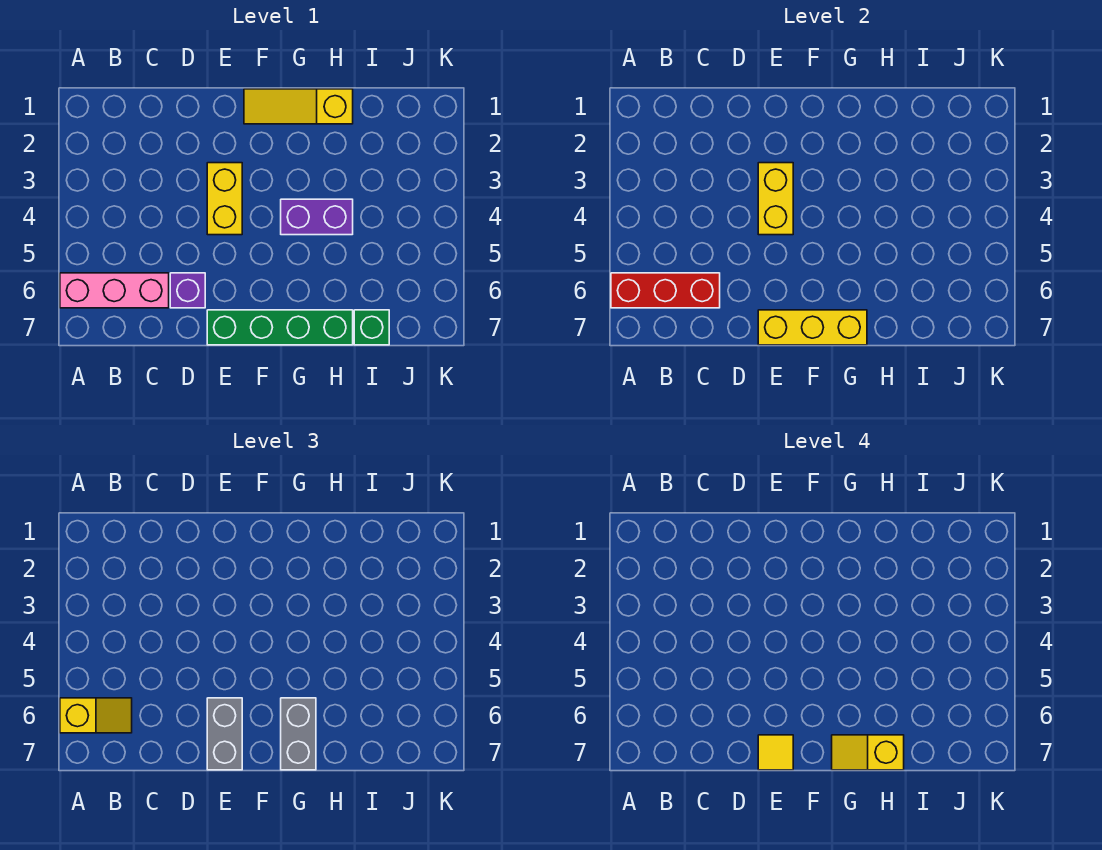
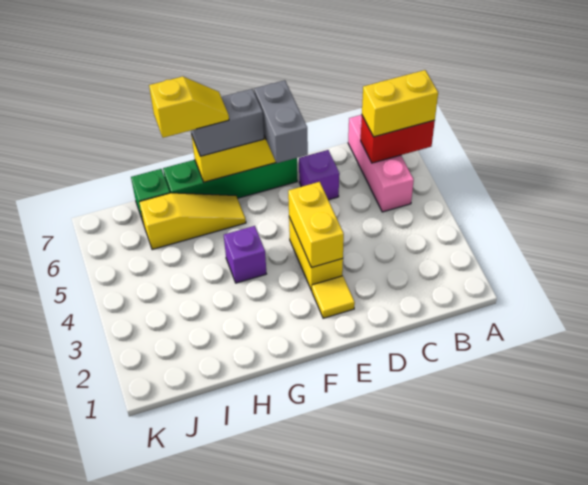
pink 1x3 brick [60,273,169,308] -> pink 1x3 brick turned to [348,115,414,212]
red 1x3 brick [611,273,720,308] -> red 1x2 brick [361,116,435,163]
yellow 1x2 slope [60,698,132,733] -> yellow 1x2 brick [362,70,438,137]
yellow 1x1 tile [758,735,793,770] -> yellow 1x1 tile moved to [312,276,355,318]
yellow 1x3 slope [244,89,353,124] -> yellow 1x3 slope moved to [139,193,246,250]
purple 1x2 brick [281,199,353,235] -> purple 1x1 brick [224,226,266,283]
grey 1x2 brick [281,698,316,770] -> grey 1x2 brick turned to [191,89,264,156]

